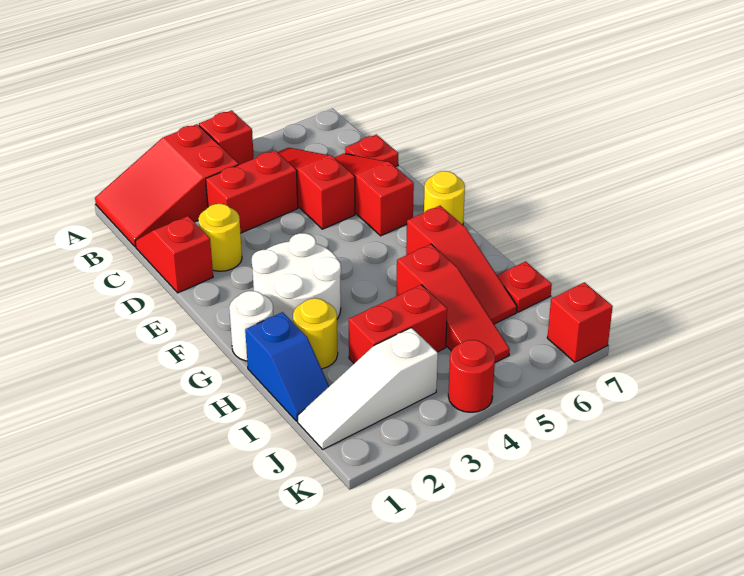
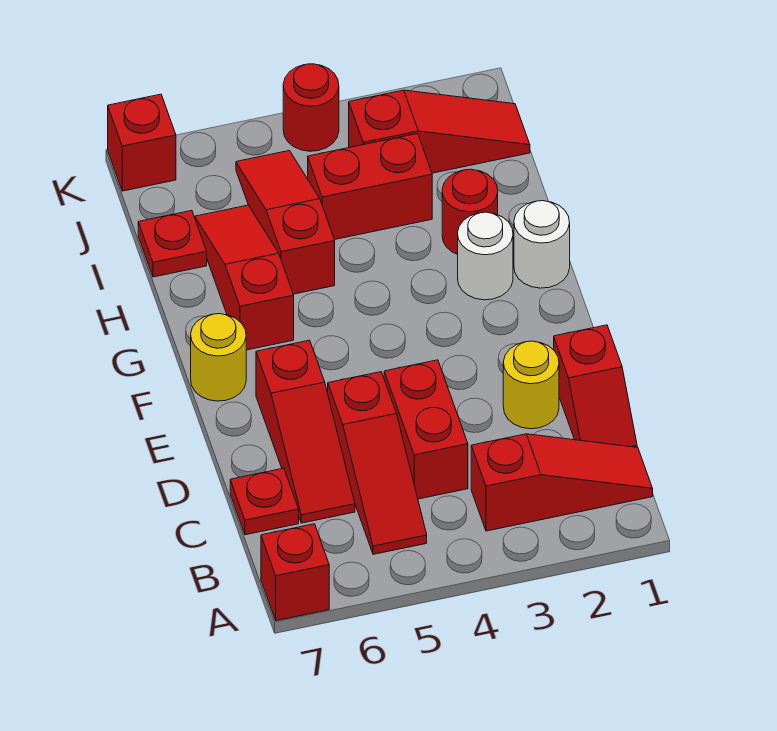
red 2x3 slope [95,124,239,247] -> red 1x3 slope [471,434,653,531]
red 1x1 brick [199,110,254,165] -> red 1x1 brick moved to [261,524,329,621]
red 1x2 brick [206,150,298,233] -> red 1x2 brick turned to [384,360,468,499]
white 2x2 round brick [252,233,341,322] -> white 1x1 round brick [458,212,513,300]
blue 1x2 slope [245,312,329,421] -> none
yellow 1x1 round brick [293,298,338,369] -> red 1x1 round brick [442,169,498,254]
white 1x3 slope [298,328,438,449] -> red 1x3 slope [349,90,530,173]

